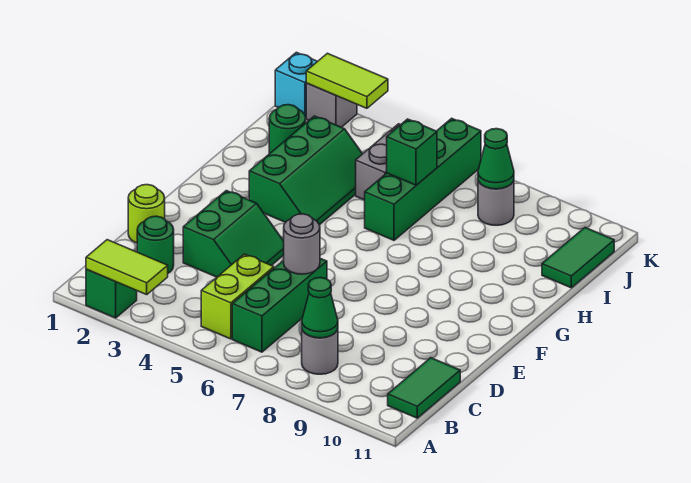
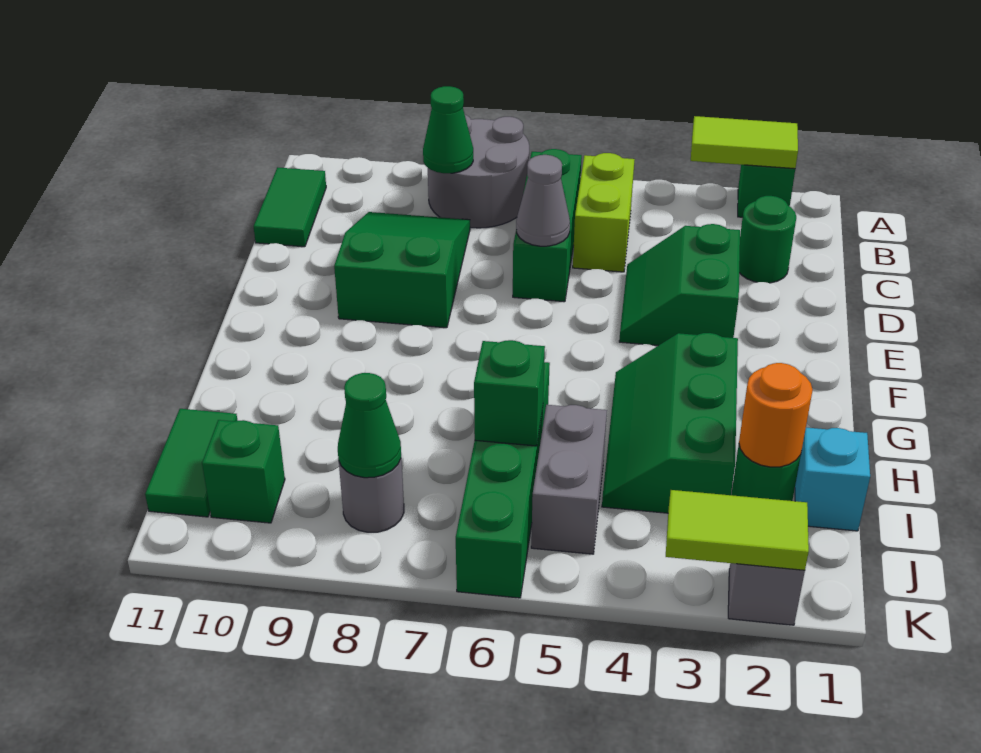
grey 1x1 round brick [302,329,338,374] -> grey 2x2 round brick [428,115,529,228]
none -> green 2x3 slope [334,212,470,328]
lime 1x1 round brick [128,185,165,243] -> none
grey 1x1 round brick [284,214,320,274] -> grey 1x1 cone [516,155,570,246]
none -> orange 1x1 round brick [739,363,813,467]
none -> green 1x1 brick [202,420,285,523]
cyan 1x1 brick [275,52,318,117] -> cyan 1x1 brick moved to [795,428,870,531]

